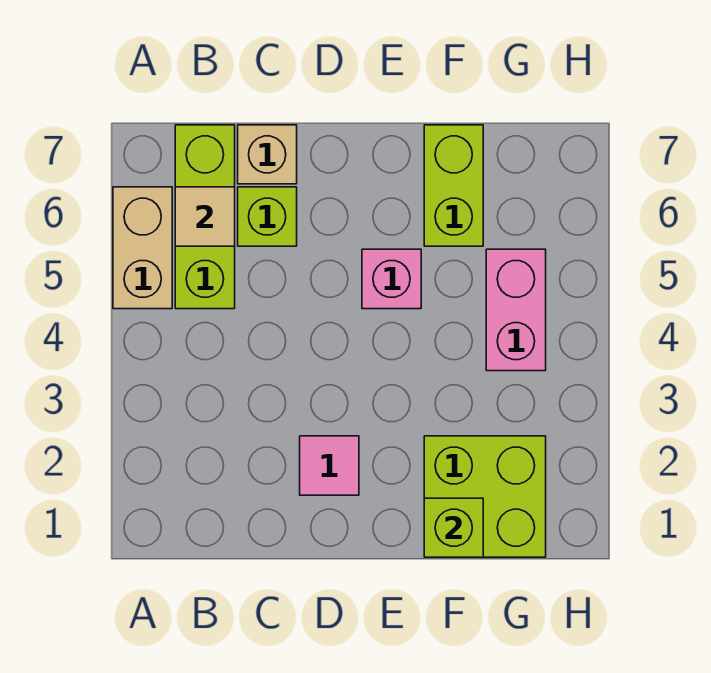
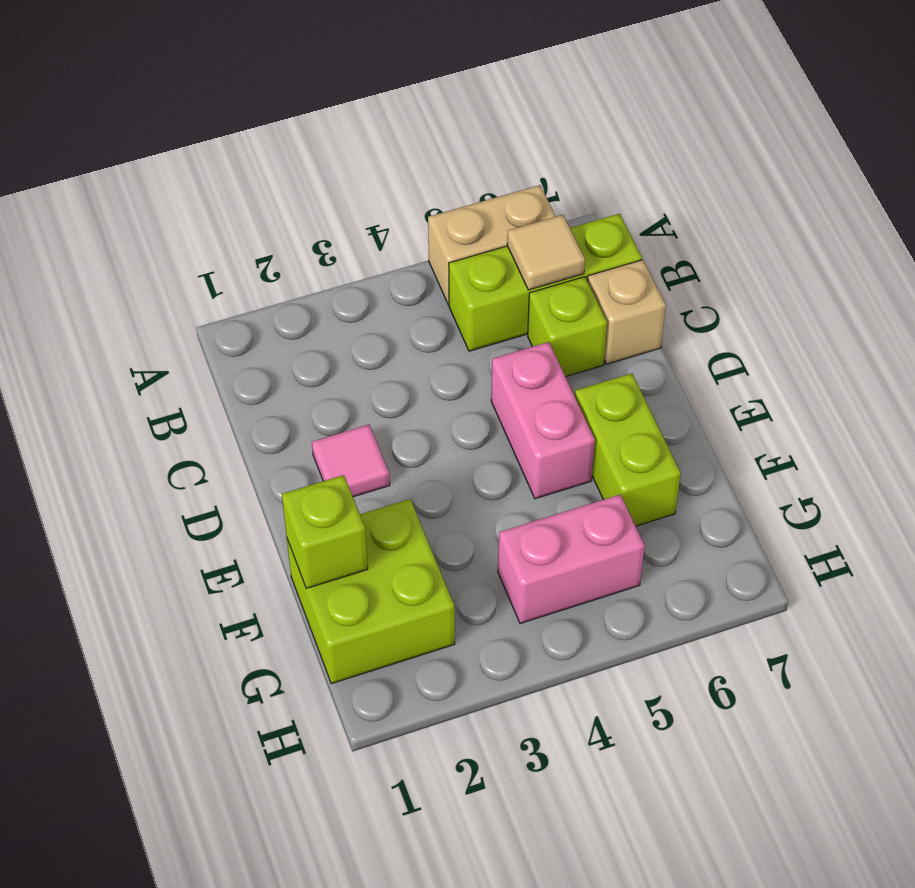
pink 1x1 brick [362,249,421,309] -> pink 1x2 brick [491,342,595,499]
lime 1x2 brick [424,125,483,246] -> lime 1x2 brick turned to [575,373,681,526]

